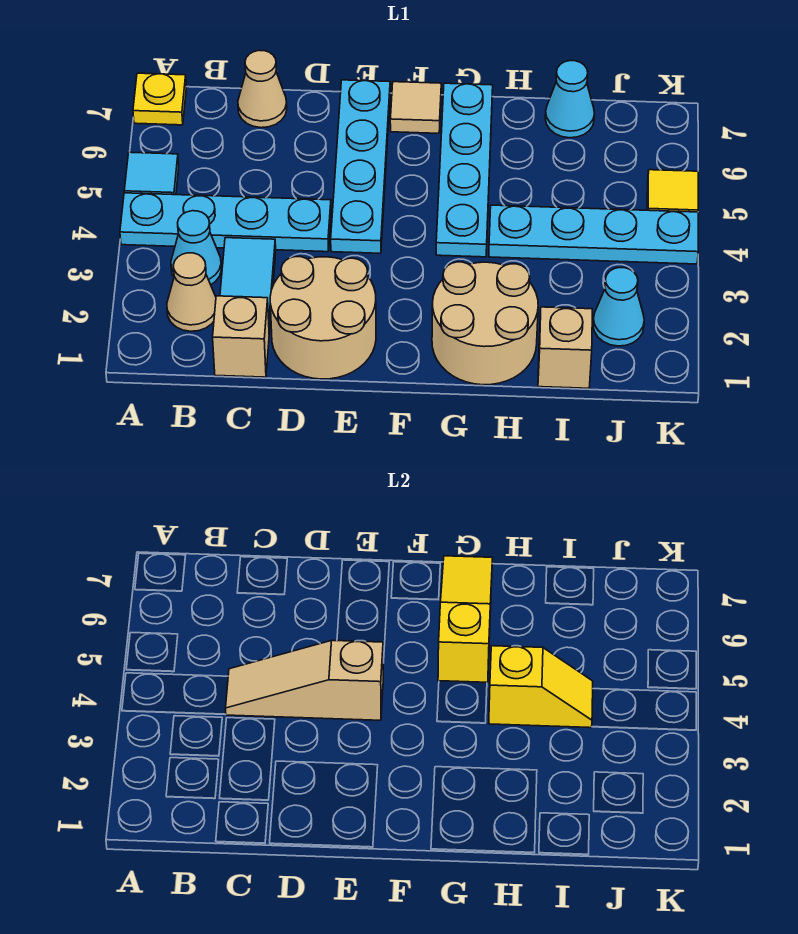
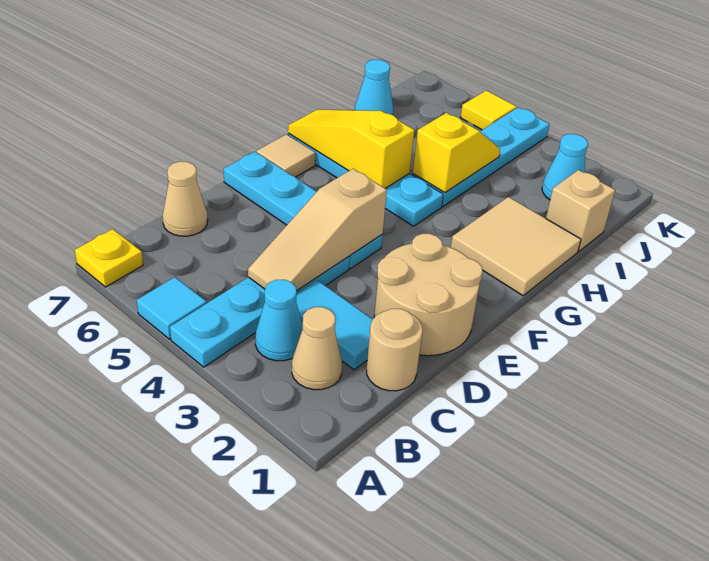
tan 1x1 brick [213,296,269,377] -> tan 1x1 round brick [367,309,423,391]
tan 2x2 round brick [432,262,538,385] -> tan 2x2 tile [451,197,581,296]

